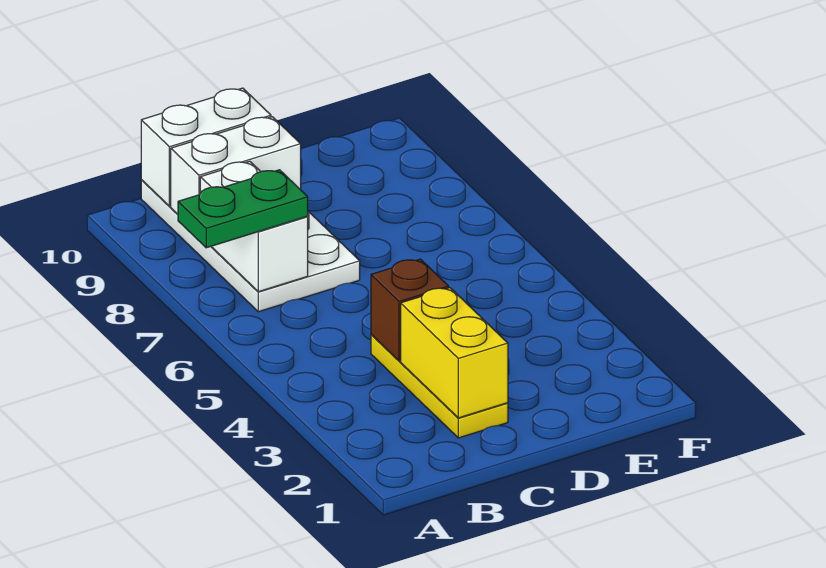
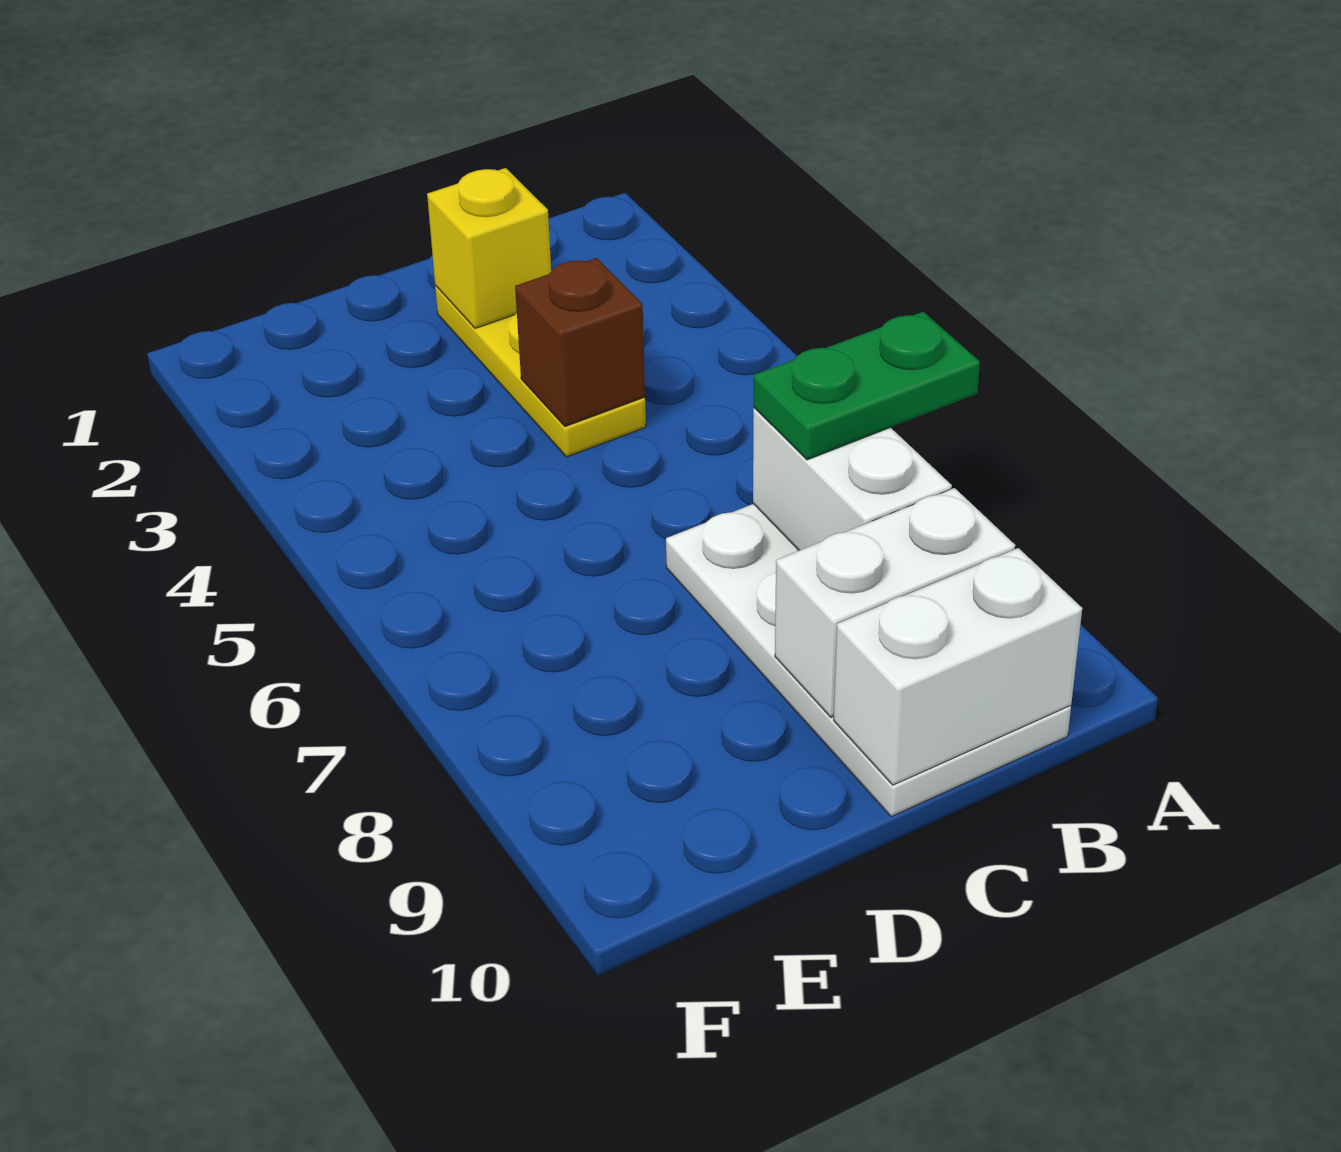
yellow 1x2 brick [401,288,508,418] -> yellow 1x1 brick [427,168,551,328]

